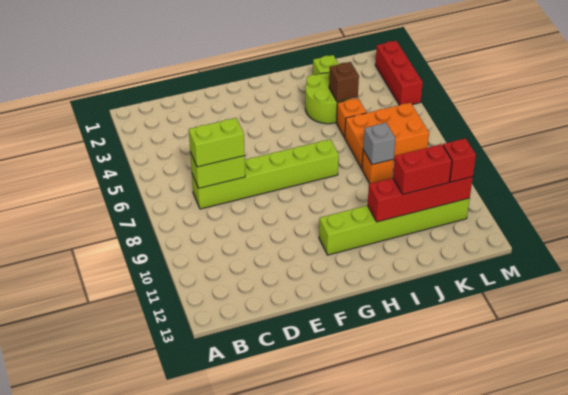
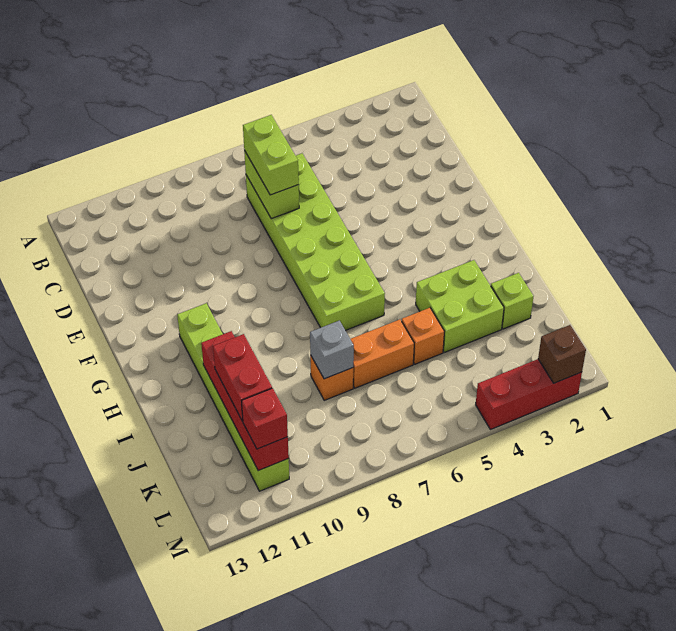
lime 1x6 brick [192,139,339,209] -> lime 2x6 brick [246,153,385,330]
lime 2x2 round brick [305,72,349,124] -> lime 2x2 brick [416,260,504,352]
brown 1x1 brick [329,62,359,102] -> brown 1x1 brick moved to [538,325,586,383]
orange 2x3 brick [344,103,429,169] -> orange 1x2 brick [351,320,414,388]

